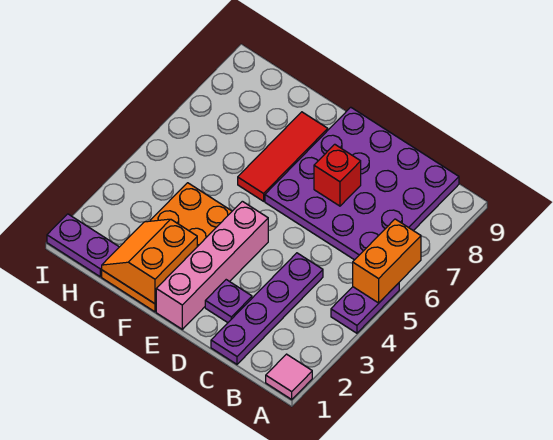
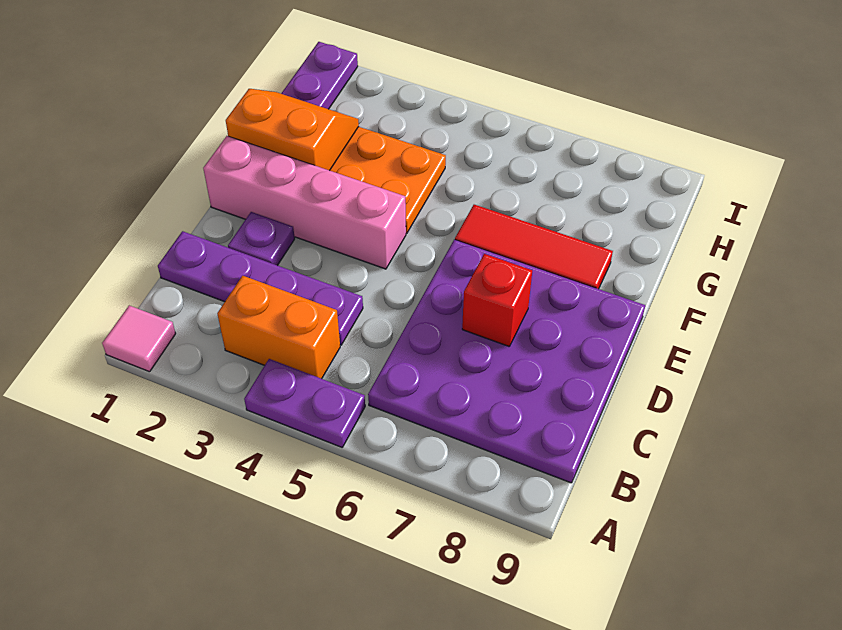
orange 1x2 brick [353,219,421,303] -> orange 1x2 brick moved to [217,276,340,379]

